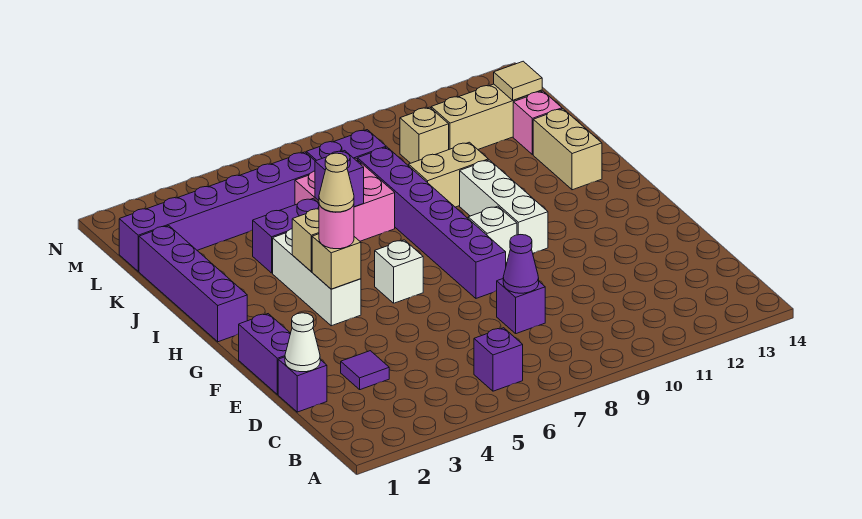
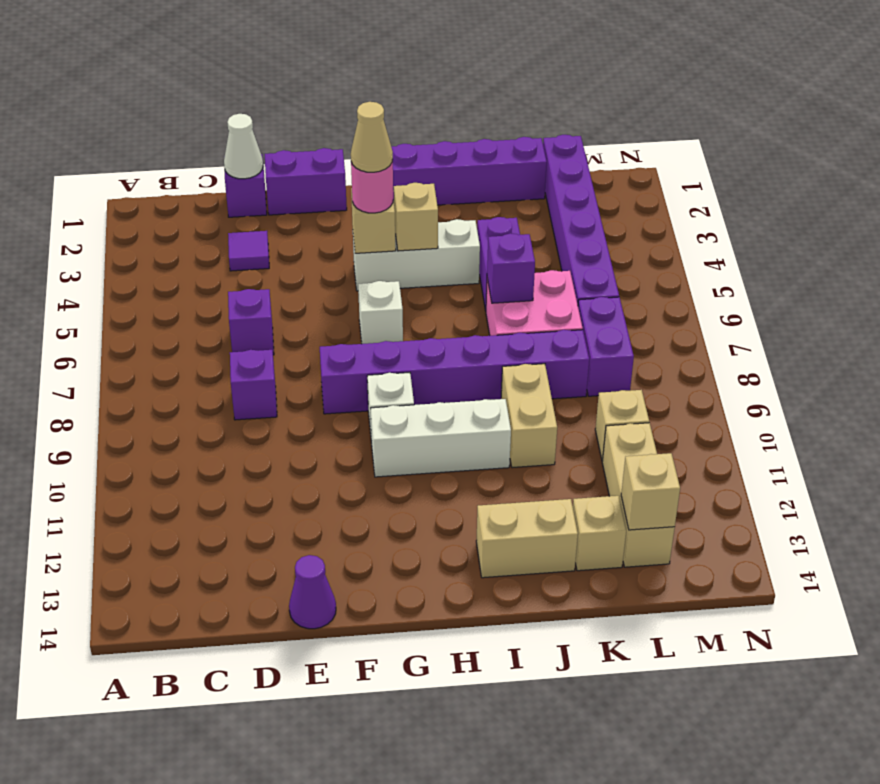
purple 1x1 brick [474,328,523,391] -> purple 1x1 brick moved to [228,289,274,355]
purple 1x1 cone [503,235,539,293] -> purple 1x1 cone moved to [289,555,336,629]
pink 1x1 brick [513,91,562,155] -> tan 1x1 brick [573,496,626,571]
tan 1x1 tile [494,61,542,100] -> tan 1x1 brick [621,453,680,530]

